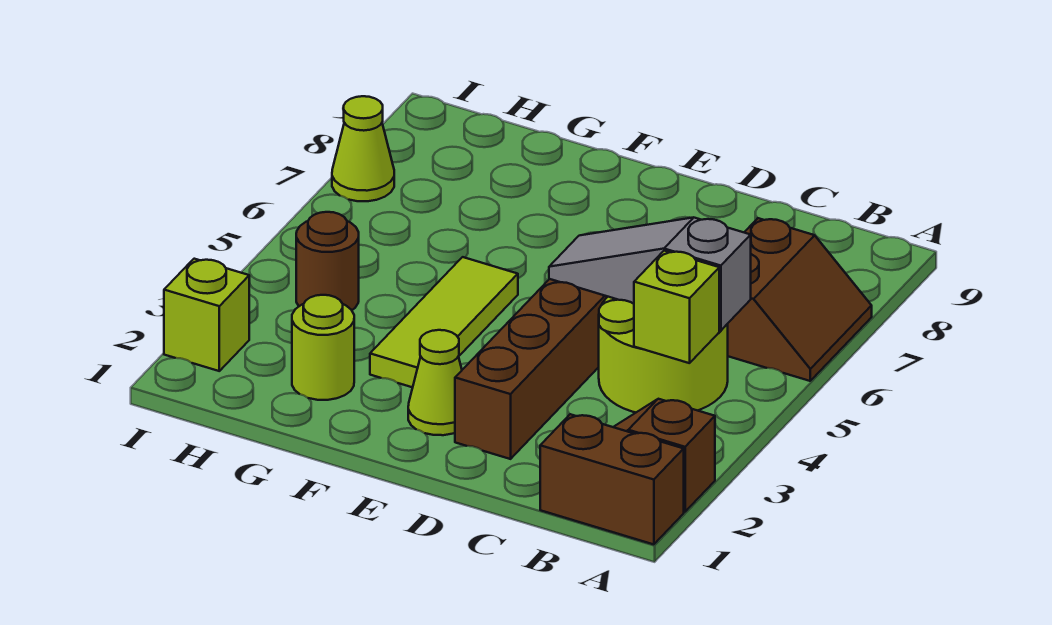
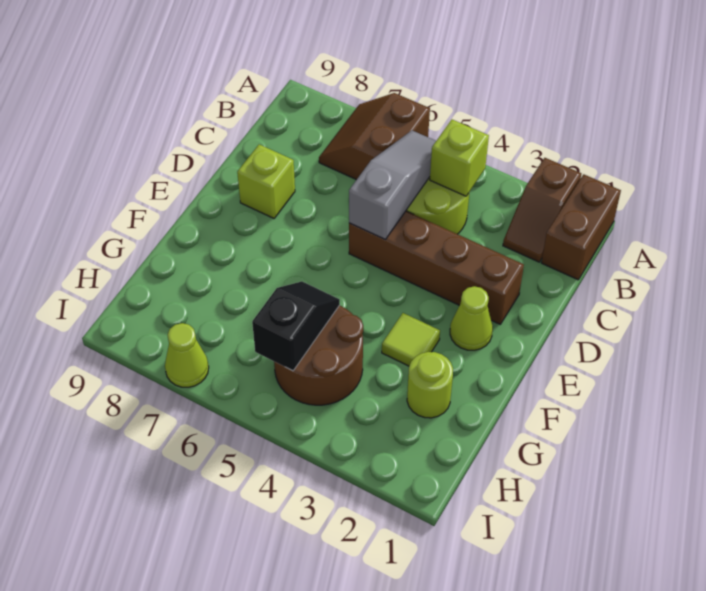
brown 2x2 slope [728,218,872,381] -> brown 2x2 slope turned to [319,93,430,180]
grey 1x3 slope [549,218,751,331] -> grey 1x3 slope turned to [349,130,436,239]
lime 1x3 tile [370,257,518,387] -> lime 1x1 tile [382,313,440,366]
none -> black 1x2 slope [252,281,340,371]
brown 1x1 round brick [296,212,359,310] -> brown 2x2 round brick [274,305,363,405]
lime 1x1 brick [164,259,249,371] -> lime 1x1 brick moved to [237,144,295,218]

